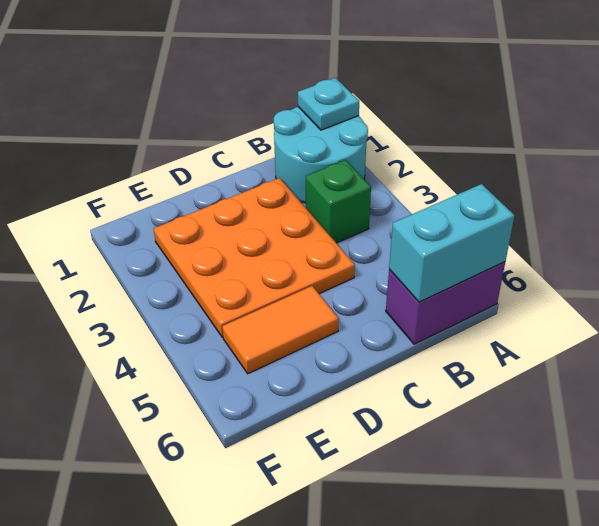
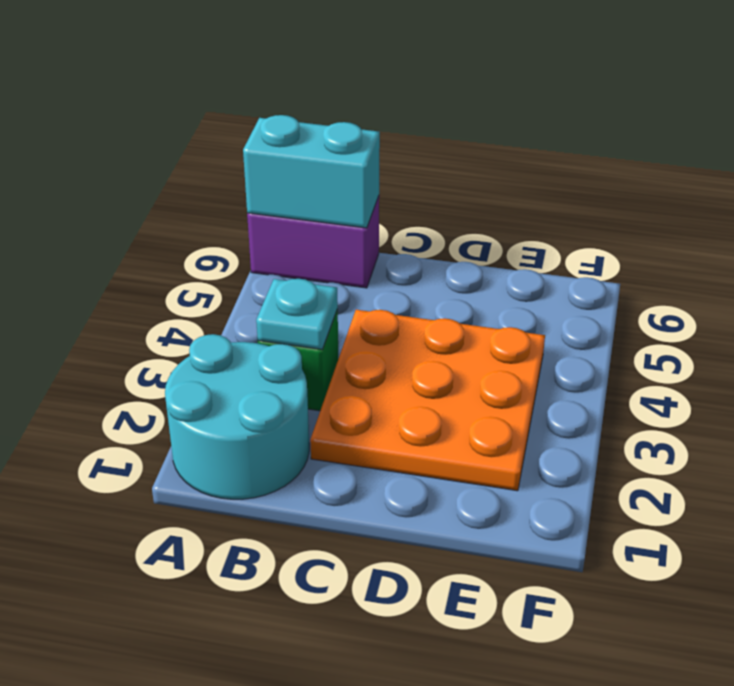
cyan 1x1 plate [298,78,359,130] -> cyan 1x1 plate moved to [256,279,338,349]
orange 1x2 tile [222,286,339,374] -> none

